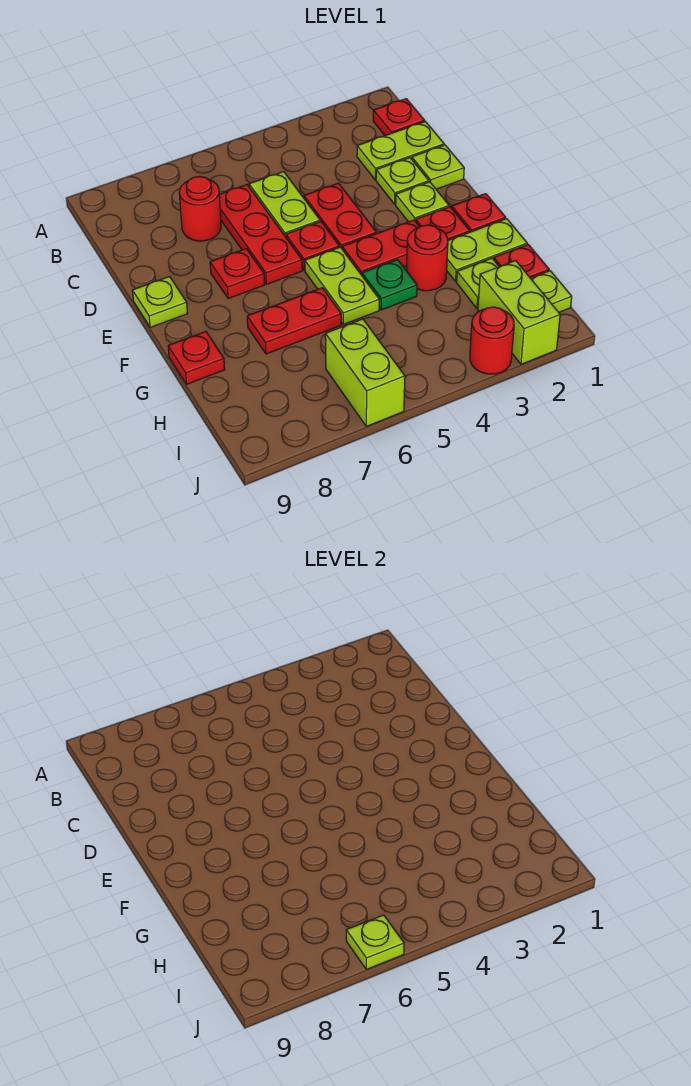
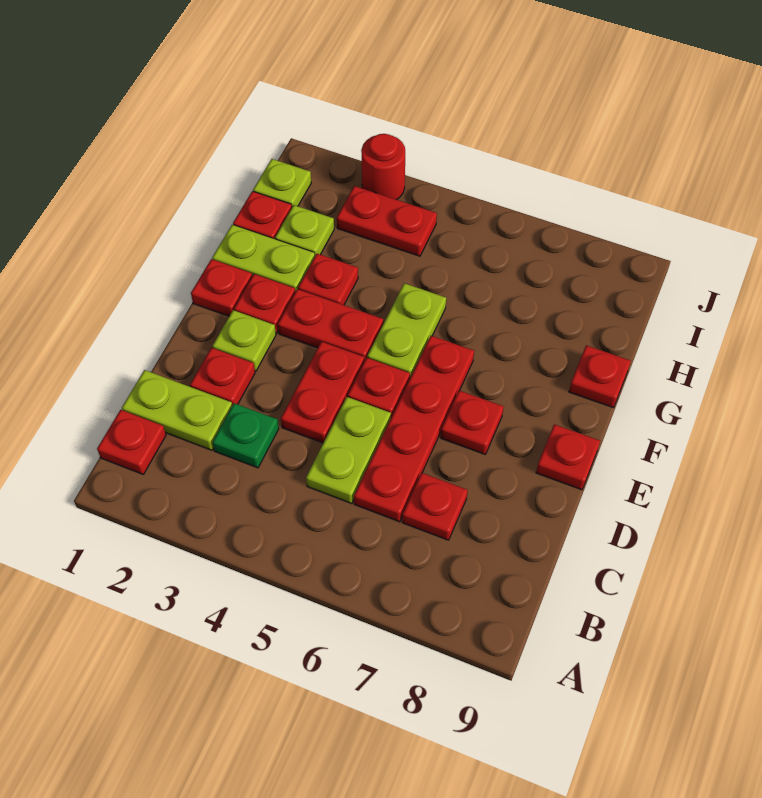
red 1x3 plate [219,185,302,284] -> red 1x4 plate [354,336,474,522]
red 1x1 round brick [179,176,221,241] -> red 1x1 plate [402,473,468,540]
lime 1x1 plate [412,145,464,189] -> none
lime 1x1 plate [376,158,429,204] -> red 1x1 plate [190,348,255,405]
lime 1x1 plate [132,277,188,327] -> red 1x1 plate [536,424,600,490]
red 1x1 round brick [407,225,448,291] -> red 1x1 plate [298,254,358,305]
green 1x1 plate [362,260,417,310] -> green 1x1 plate moved to [213,403,279,468]
red 1x2 plate [247,288,341,354] -> red 1x2 plate moved to [337,186,437,256]
lime 1x2 brick [478,261,560,364] -> none
lime 1x2 brick [325,319,405,426] -> none
lime 1x1 plate [346,915,404,969] -> none

